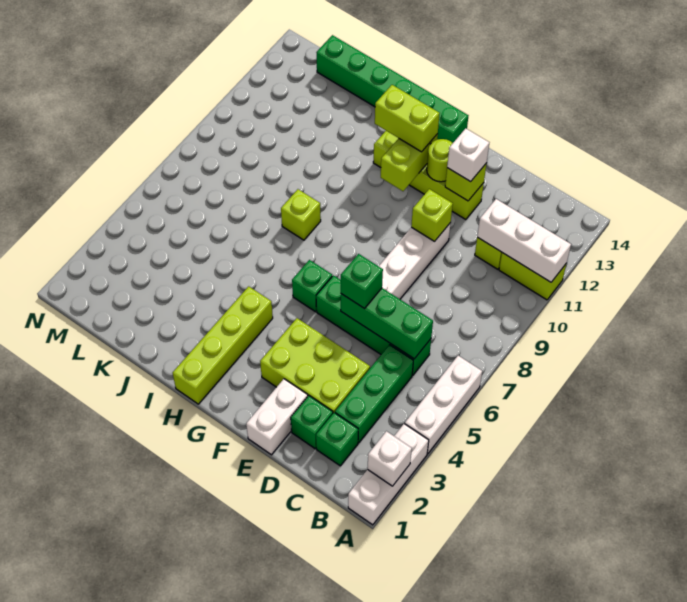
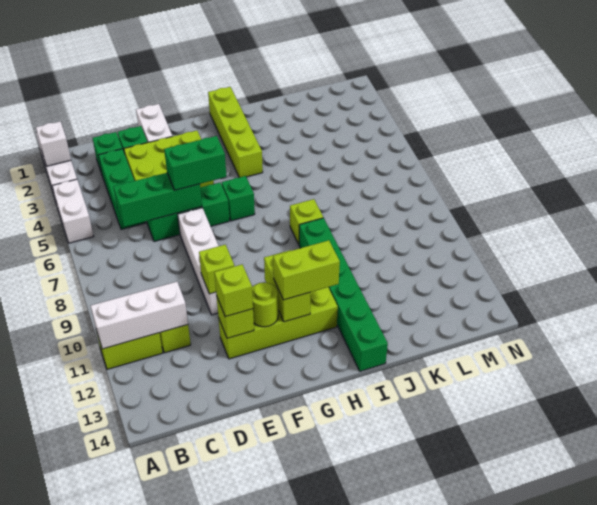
white 1x3 brick [405,356,482,454] -> white 1x2 brick [52,179,94,243]
green 1x4 brick [316,275,431,375] -> green 1x3 brick [147,183,230,241]
green 1x1 brick [341,254,383,309] -> green 1x2 brick [164,136,226,190]
white 1x1 brick [447,128,489,182] -> lime 1x1 brick [214,264,253,317]
green 1x6 brick [316,35,468,143] -> green 1x6 brick turned to [299,218,388,371]

